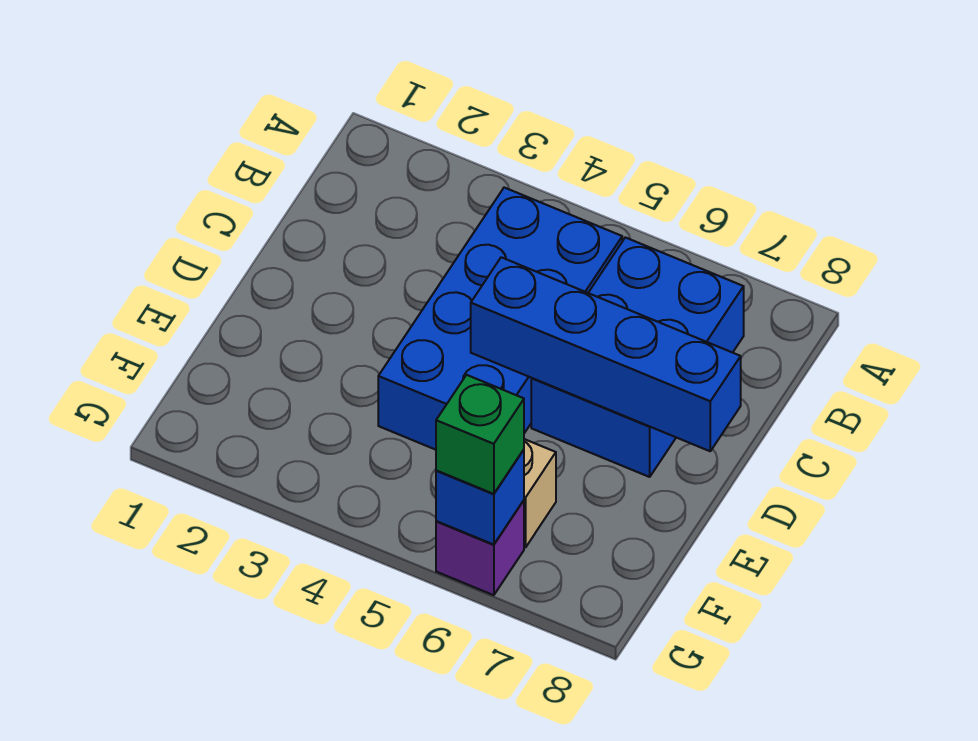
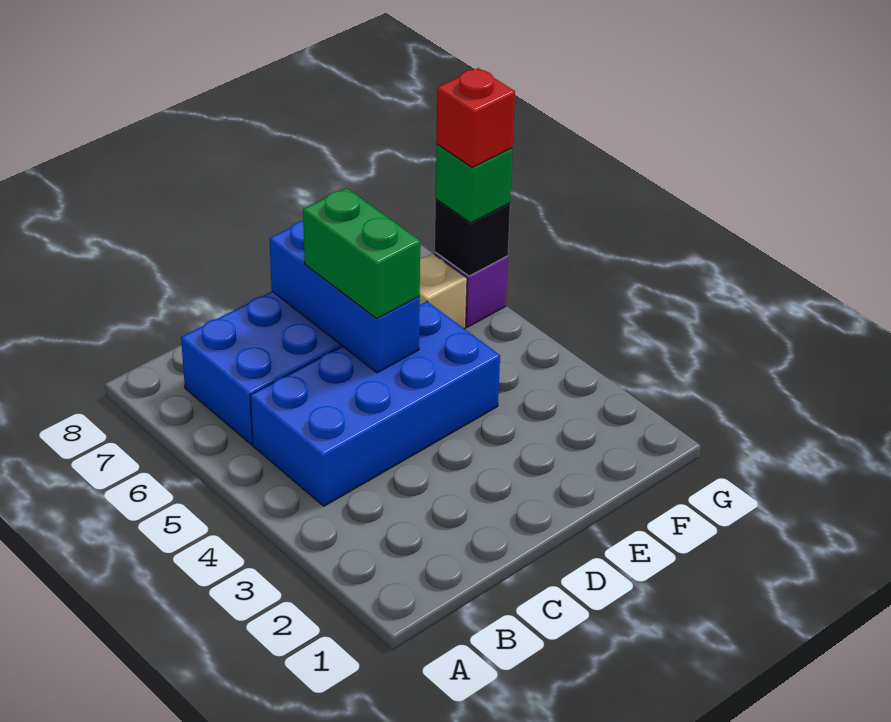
blue 1x4 brick [471,257,741,451] -> blue 1x3 brick [269,221,420,373]
none -> green 1x2 brick [303,188,420,318]
blue 1x1 brick [436,450,524,545] -> black 1x1 brick [435,199,510,276]
none -> red 1x1 brick [436,68,515,168]

